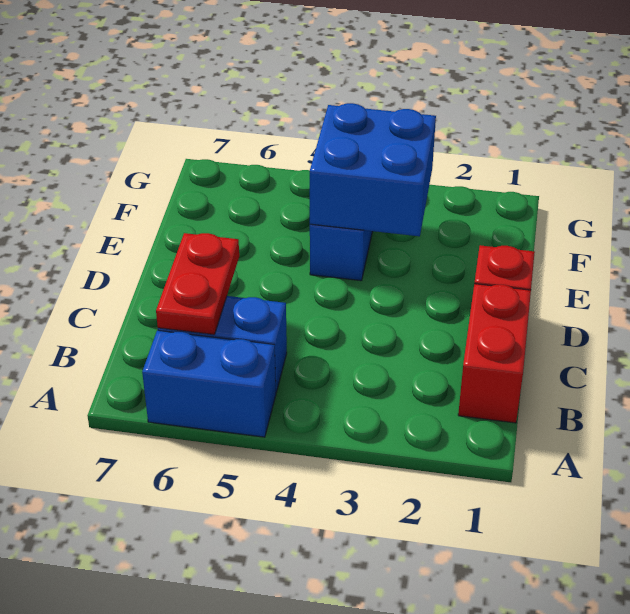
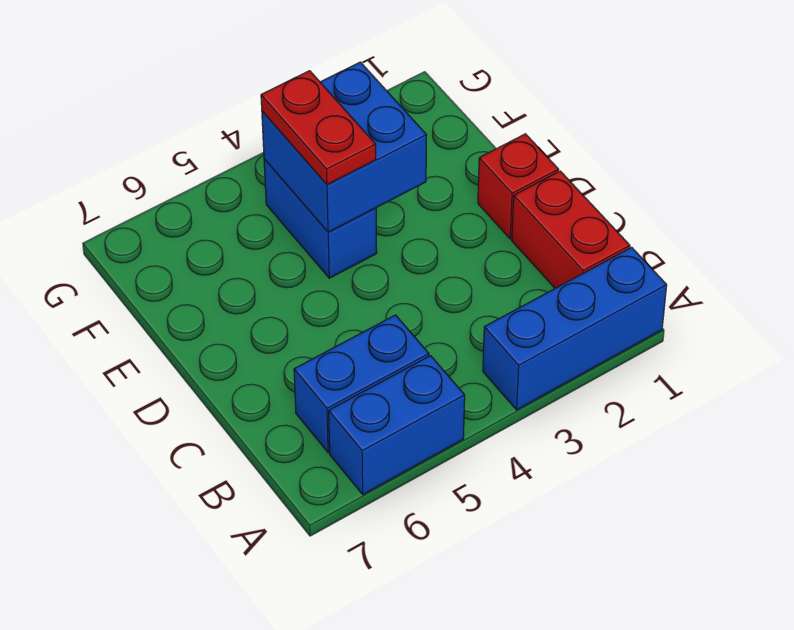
none -> blue 1x3 brick [483,247,667,410]
red 1x2 plate [156,233,239,335] -> red 1x2 plate moved to [261,71,376,185]

